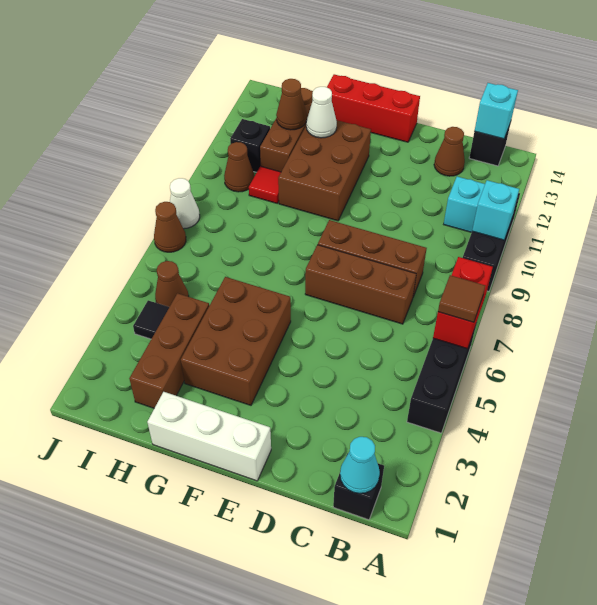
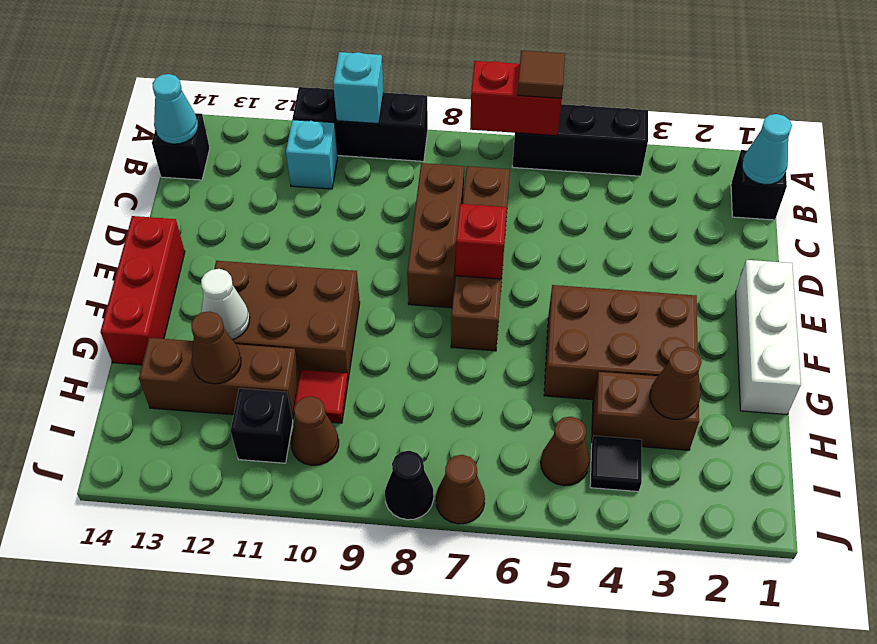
cyan 1x1 brick [475,83,518,139] -> cyan 1x1 cone [152,74,198,144]
brown 1x3 brick [305,245,416,324] -> brown 1x4 brick [451,166,510,351]
brown 1x1 cone [434,127,465,176] -> brown 1x1 cone moved to [650,347,702,419]
none -> red 1x1 brick [456,204,507,279]
brown 1x3 brick [129,293,209,408] -> brown 1x2 brick [592,372,699,450]
white 1x1 cone [170,178,200,229] -> black 1x1 cone [385,451,434,520]

